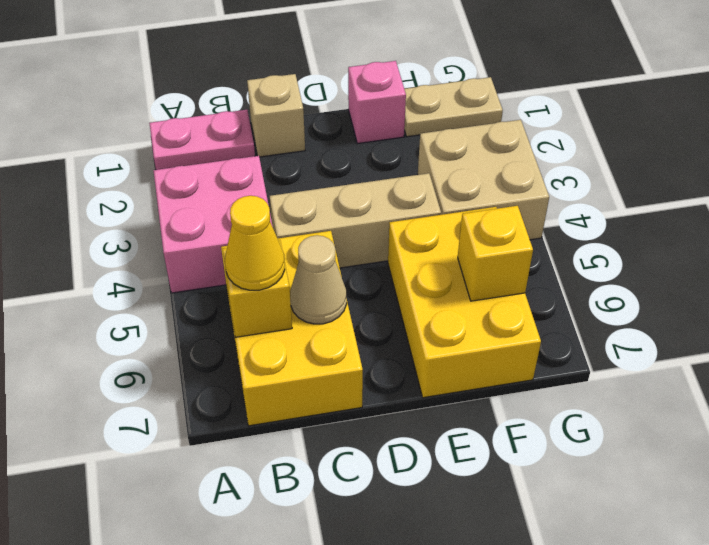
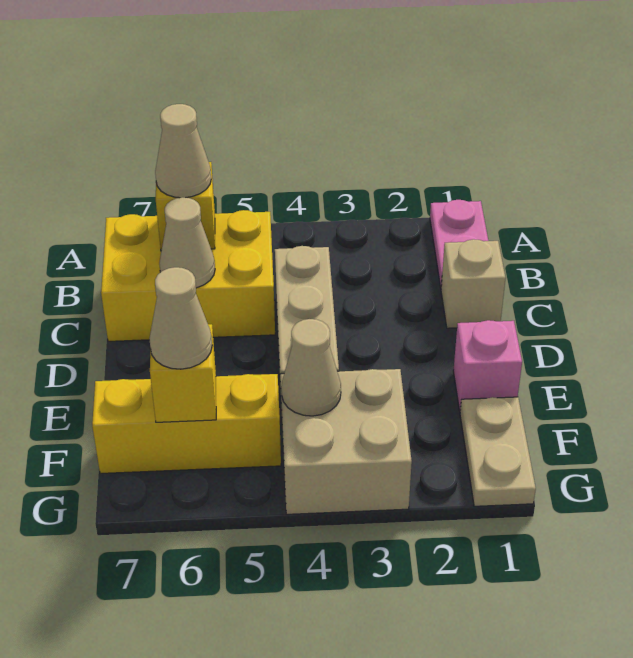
pink 2x2 brick [153,156,273,293] -> none
yellow 1x1 cone [225,196,285,290] -> tan 1x1 cone [155,104,211,198]
yellow 2x3 brick [388,207,541,398] -> yellow 1x3 brick [92,374,281,473]
none -> tan 1x1 cone [281,319,341,416]
none -> tan 1x1 cone [149,267,212,369]

